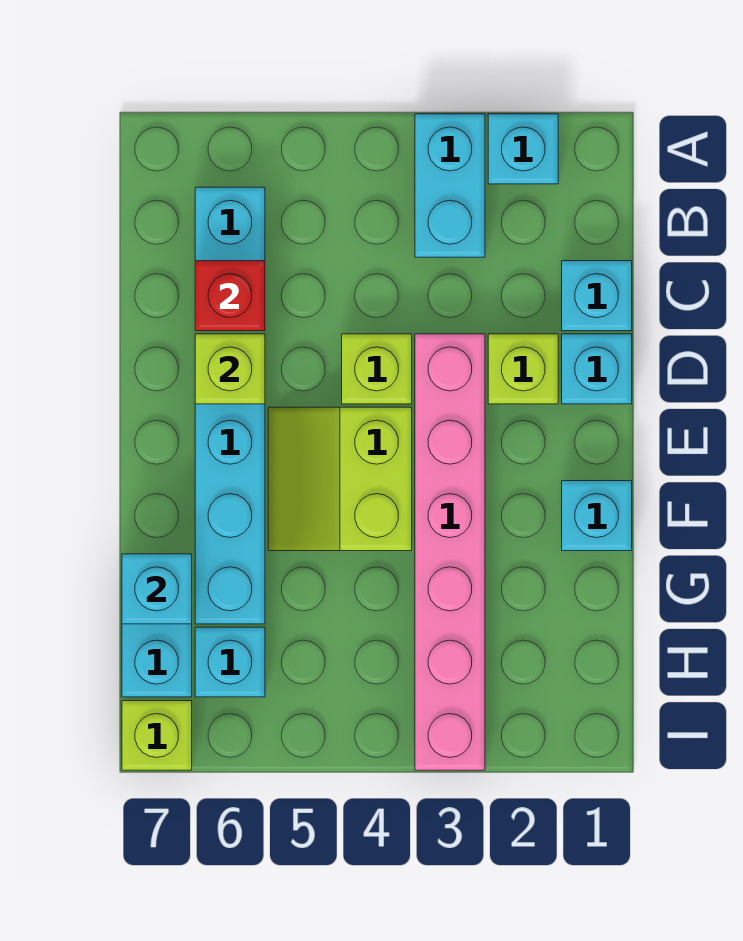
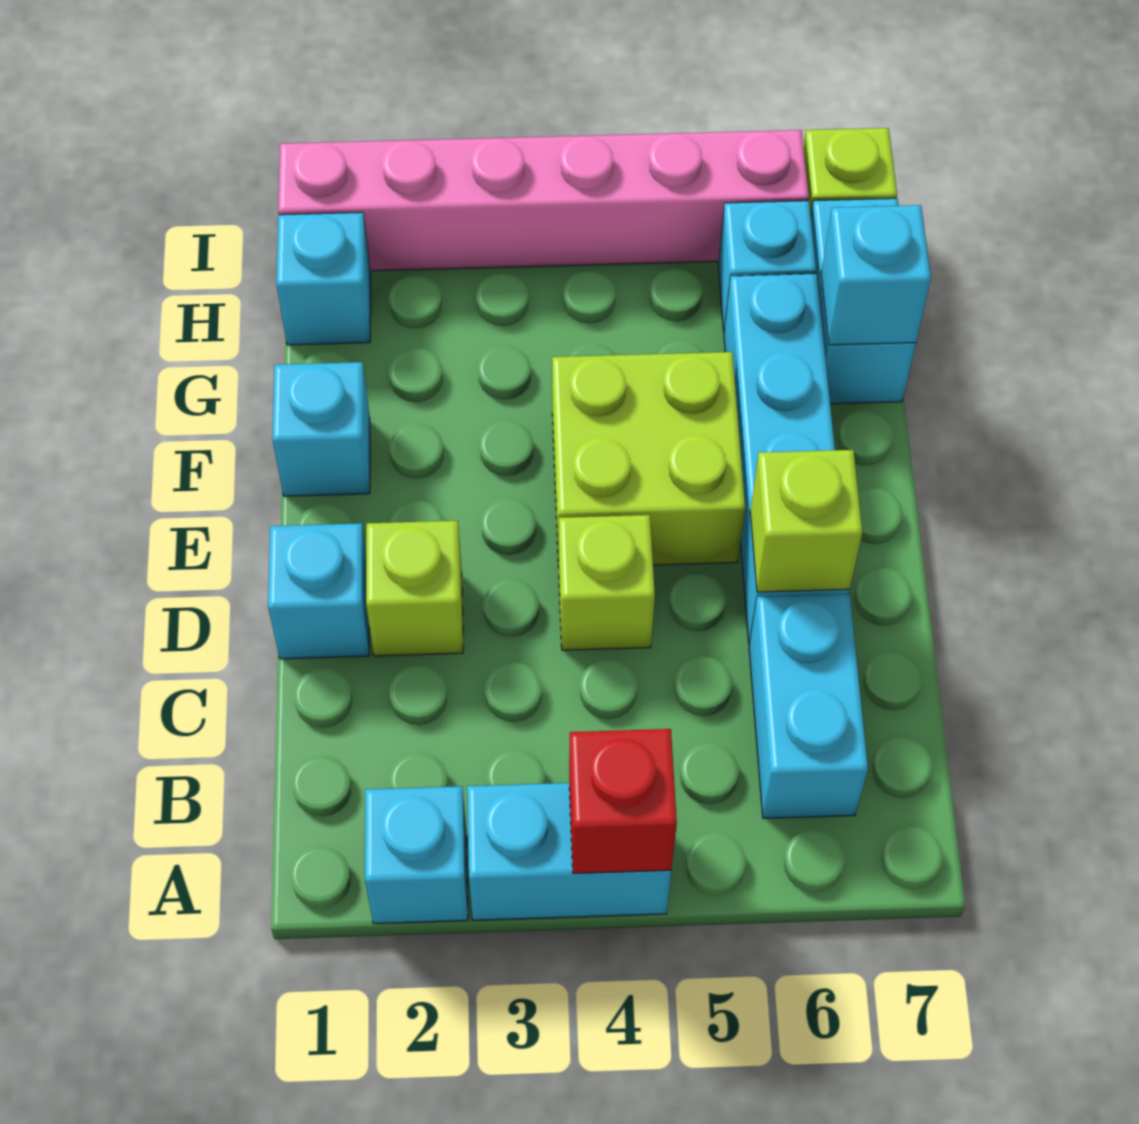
cyan 1x2 brick [415,114,485,257] -> cyan 1x2 brick turned to [467,783,671,920]
cyan 1x1 brick [562,261,632,331] -> cyan 1x1 brick moved to [276,212,371,345]
red 1x1 brick [195,261,265,331] -> red 1x1 brick moved to [569,729,677,873]
pink 1x6 brick [415,334,485,770] -> pink 1x6 brick turned to [278,130,809,271]
lime 2x2 slope [268,407,412,551] -> lime 2x2 brick [552,352,745,568]

